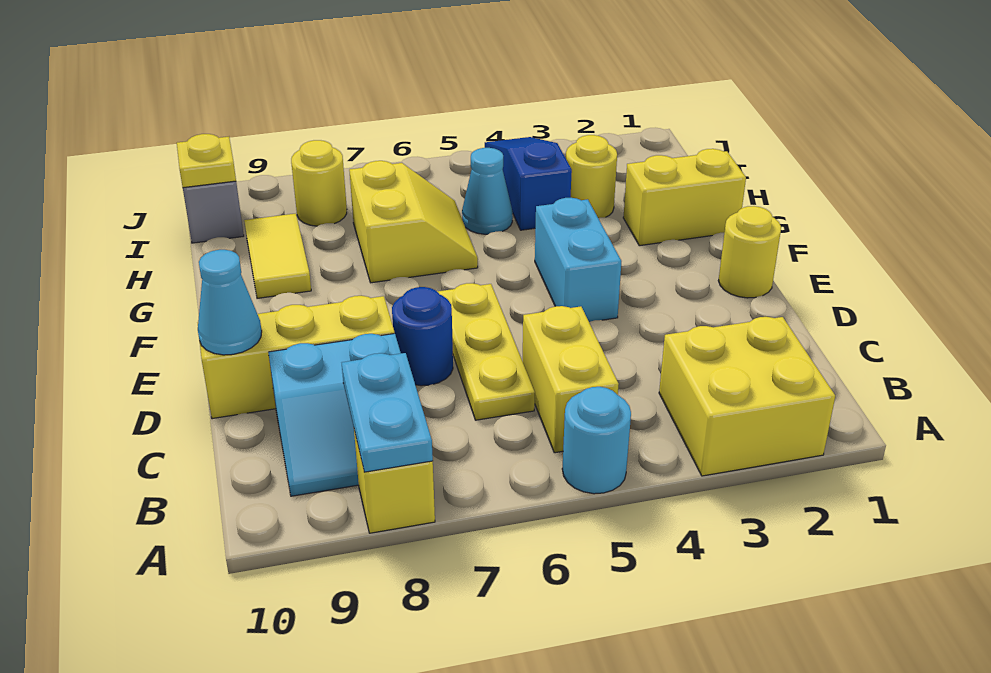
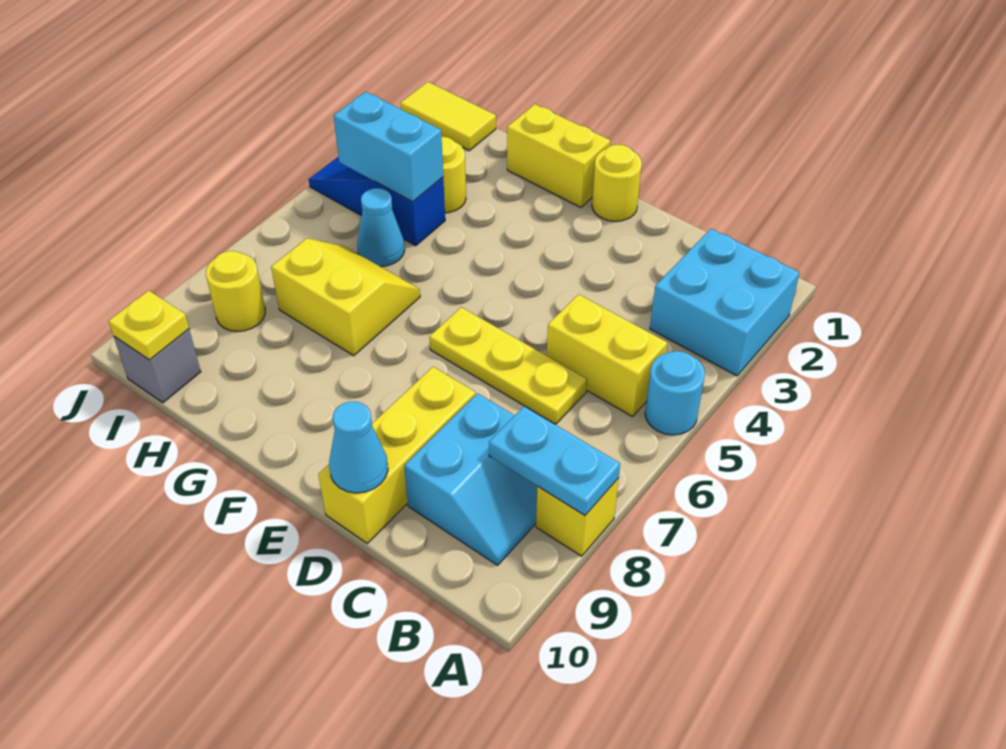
yellow 2x2 brick [659,317,835,476] -> cyan 2x2 brick [650,229,800,376]
blue 1x1 round brick [392,287,453,386] -> none
cyan 1x2 brick [535,198,621,322] -> cyan 1x2 brick moved to [334,92,443,202]
yellow 1x2 brick [623,149,746,246] -> yellow 1x2 brick turned to [507,104,610,207]
yellow 1x2 tile [244,213,311,298] -> yellow 1x2 tile moved to [401,82,496,151]

